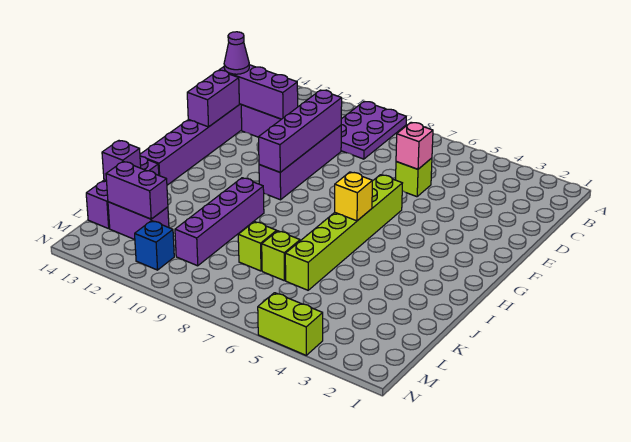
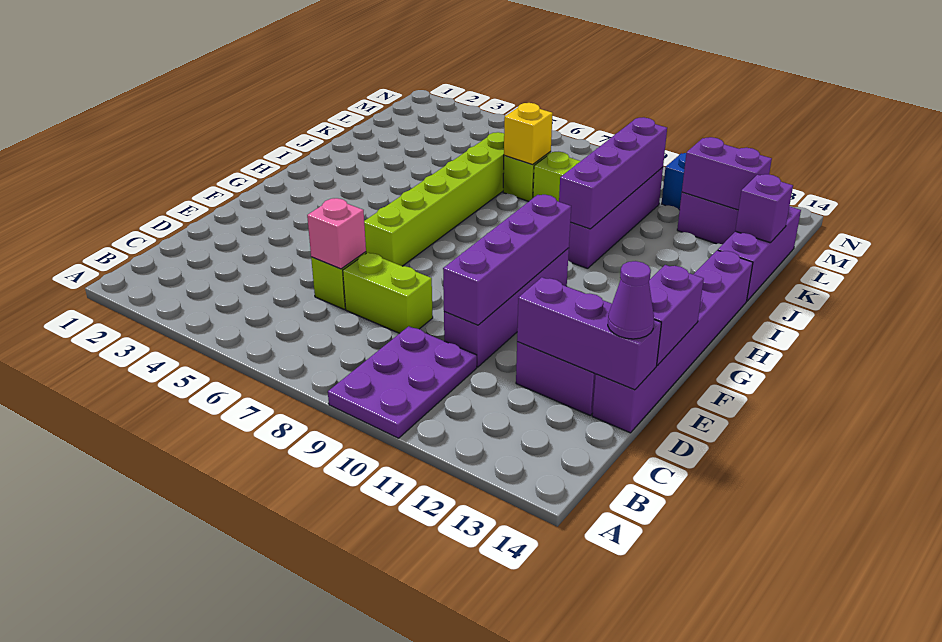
yellow 1x1 brick [335,172,372,221] -> yellow 1x1 brick moved to [504,103,553,165]
none -> purple 1x4 brick [559,117,667,229]
lime 1x2 brick [258,293,323,355] -> lime 1x2 brick moved to [343,253,433,333]

